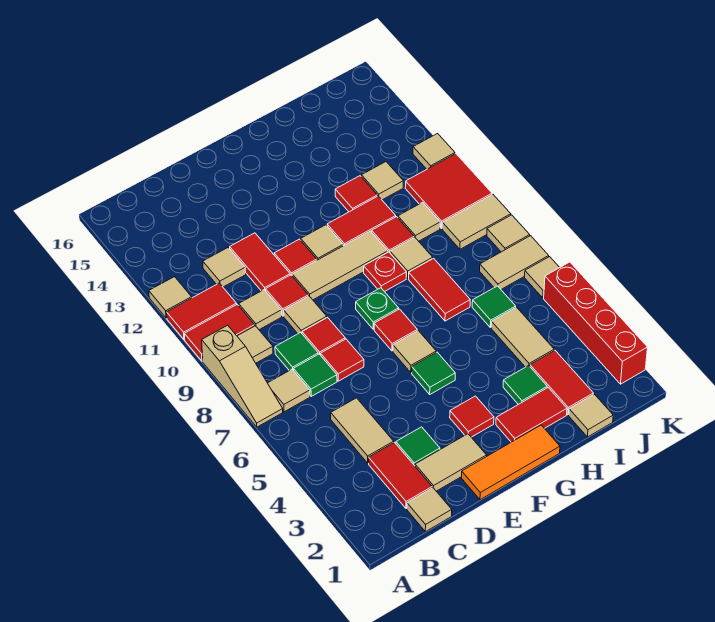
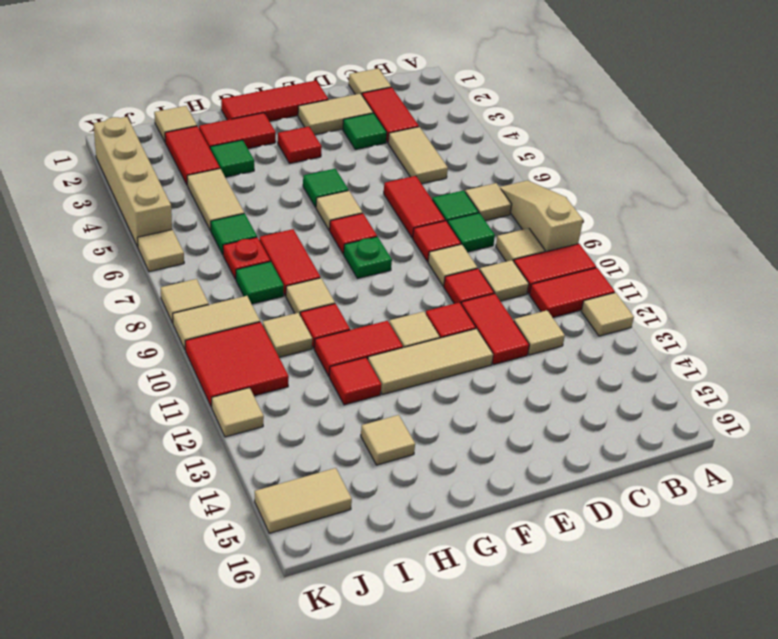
red 1x1 tile [321,339,364,381] -> red 1x2 tile [384,176,445,238]
orange 1x3 tile [461,425,560,500] -> red 1x3 tile [221,81,328,121]
tan 1x3 tile [292,231,388,300] -> tan 1x3 tile moved to [368,329,493,395]
red 1x1 plate [364,252,406,292] -> red 1x1 plate moved to [223,237,270,279]
none -> green 1x1 tile [236,262,284,304]
tan 1x1 tile [361,162,403,200] -> tan 1x1 tile moved to [361,415,415,465]
tan 1x2 tile [480,236,549,289] -> tan 1x2 tile moved to [255,468,352,533]
red 1x4 brick [544,262,648,384] -> tan 1x4 brick [94,117,172,247]

